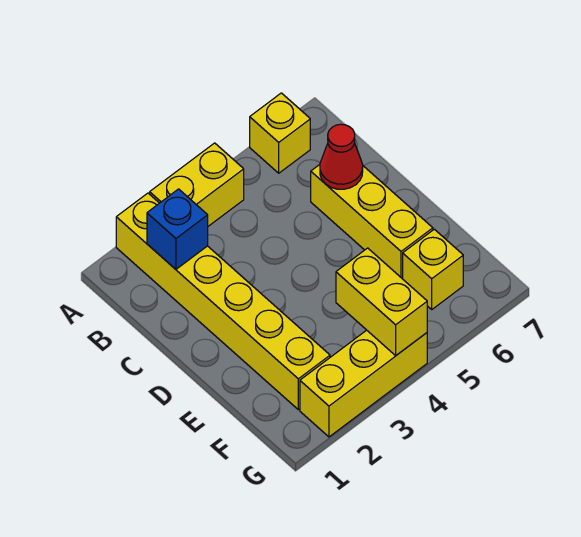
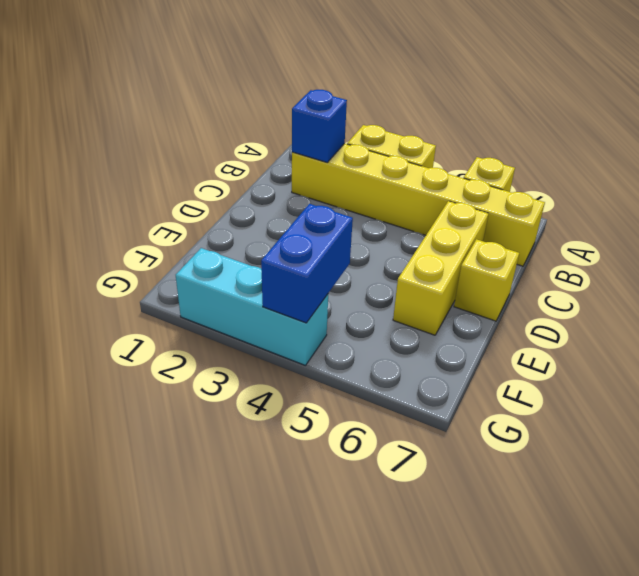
yellow 1x6 brick [116,193,330,410] -> yellow 1x6 brick turned to [292,144,545,266]
red 1x1 cone [320,124,363,189] -> none
yellow 1x2 brick [336,248,427,355] -> blue 1x2 brick [261,204,353,323]
yellow 1x1 brick [403,229,463,309] -> yellow 1x1 brick moved to [454,239,519,321]
yellow 1x3 brick [300,330,427,437] -> cyan 1x3 brick [176,248,328,366]

